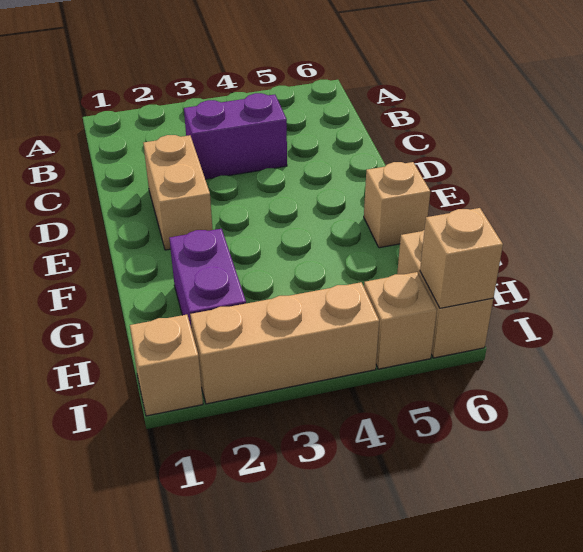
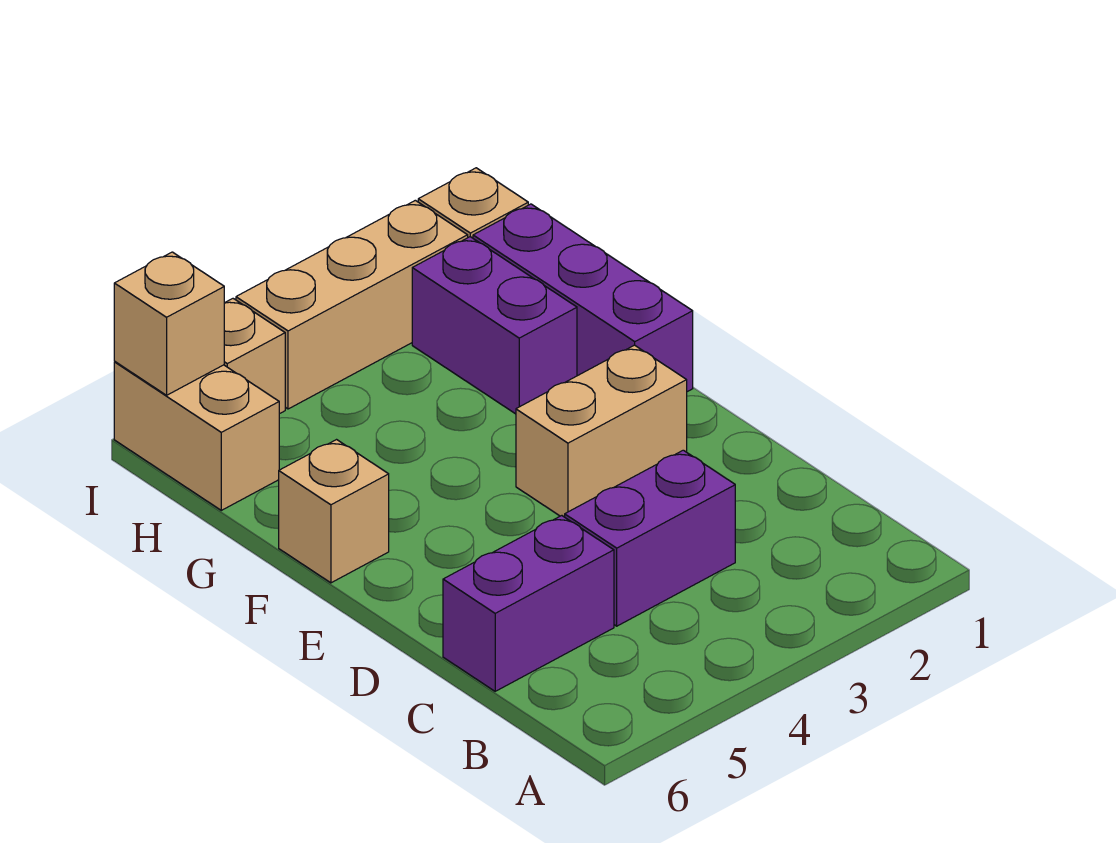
none -> purple 1x2 brick [443,516,614,691]
tan 1x2 brick [143,135,213,250] -> tan 1x2 brick turned to [516,345,687,517]
none -> purple 1x3 brick [473,204,693,392]

